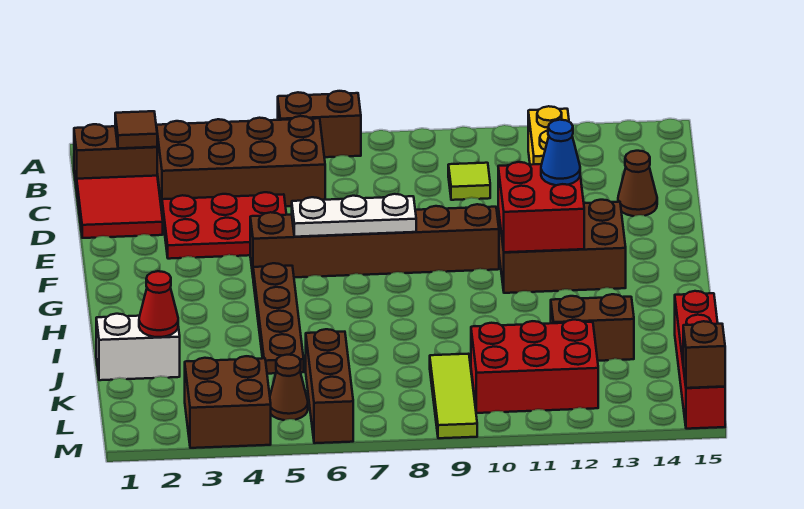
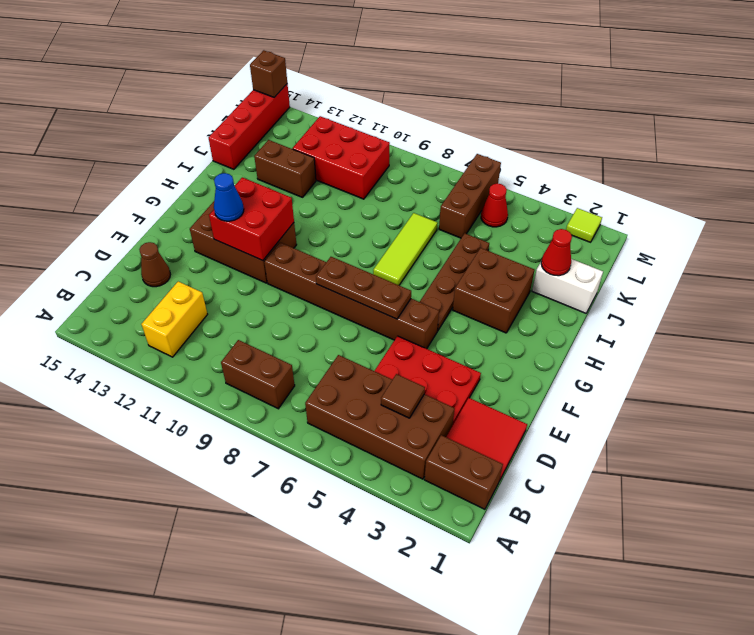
brown 1x2 brick [278,91,361,157] -> brown 1x2 brick moved to [221,340,295,409]
brown 1x1 tile [115,111,157,148] -> brown 1x1 tile moved to [381,374,425,418]
lime 1x1 tile [448,163,490,200] -> lime 1x1 tile moved to [566,208,602,242]
white 1x3 plate [292,194,416,237] -> brown 1x3 plate [316,257,411,319]
lime 1x3 tile [430,354,477,438] -> lime 1x3 tile moved to [373,213,438,285]
brown 2x2 brick [185,356,271,448] -> brown 2x2 brick moved to [453,248,535,333]
brown 1x1 cone [270,355,308,420] -> red 1x1 cone [481,183,508,227]

